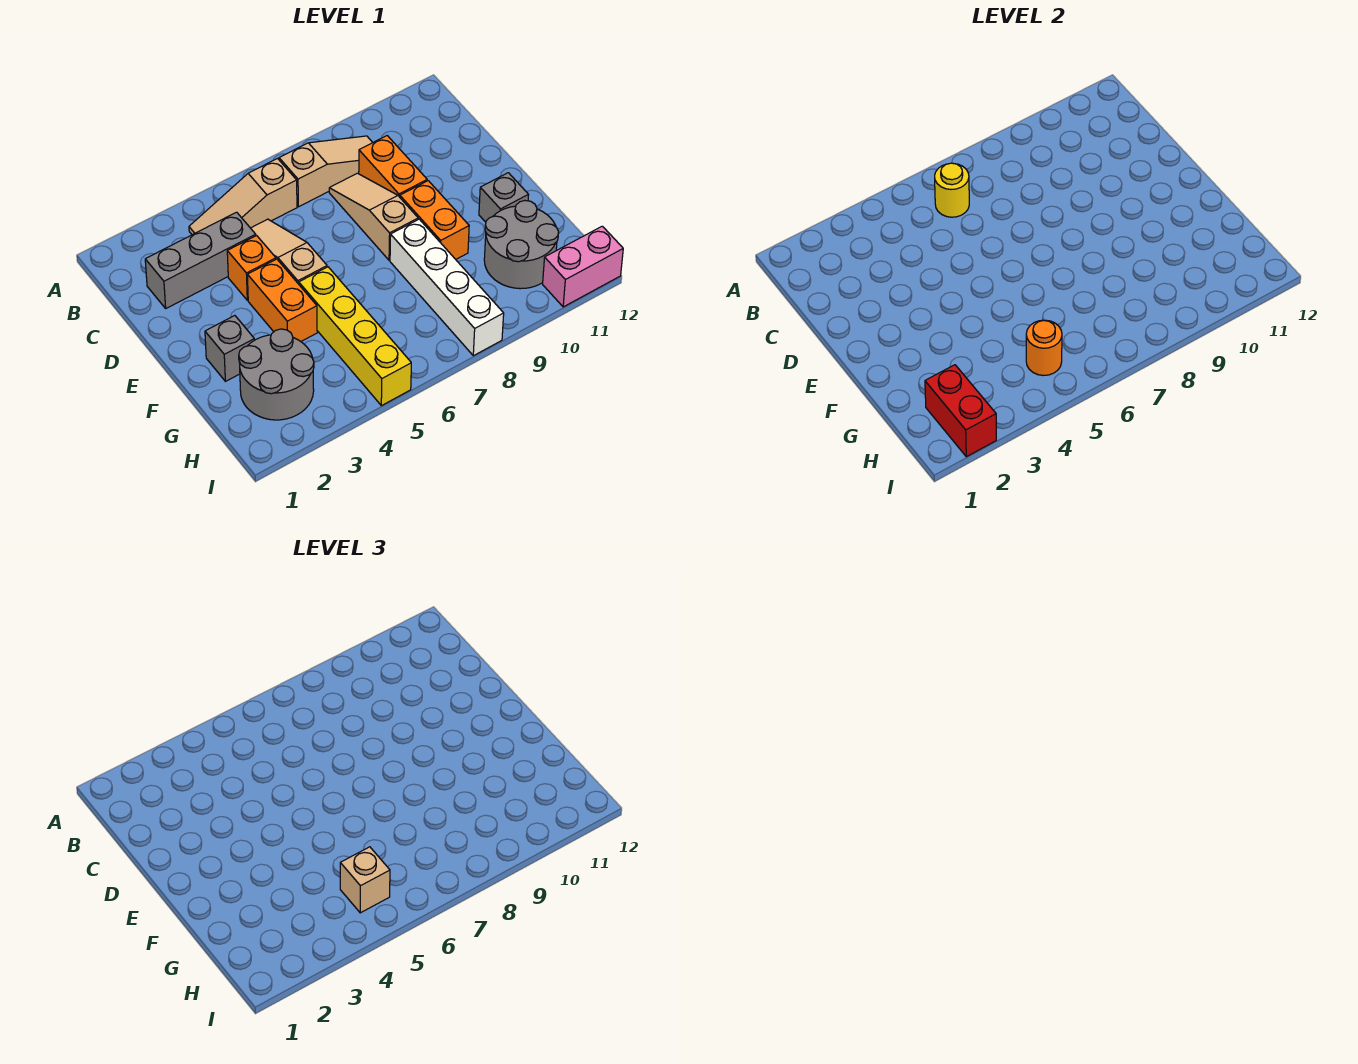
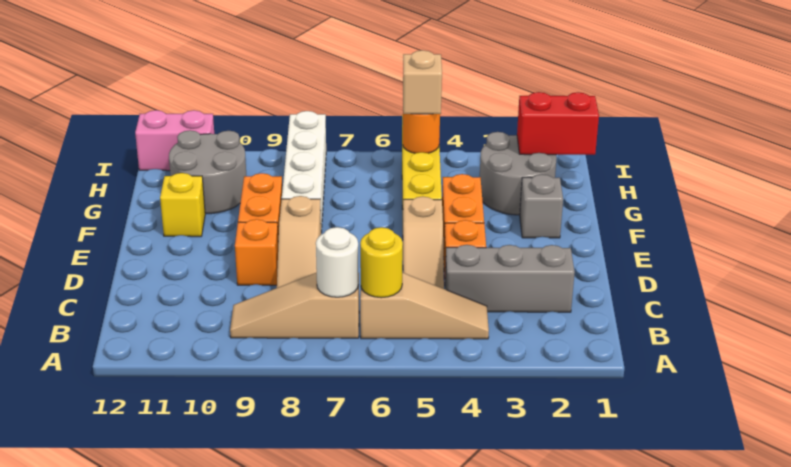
none -> white 1x1 round brick [316,227,359,297]
orange 1x2 brick [359,136,427,197] -> orange 1x1 brick [235,219,278,285]
grey 1x1 brick [479,173,528,222] -> yellow 1x1 brick [160,173,205,237]
red 1x2 brick [925,365,996,457] -> red 1x2 brick turned to [517,92,599,155]

